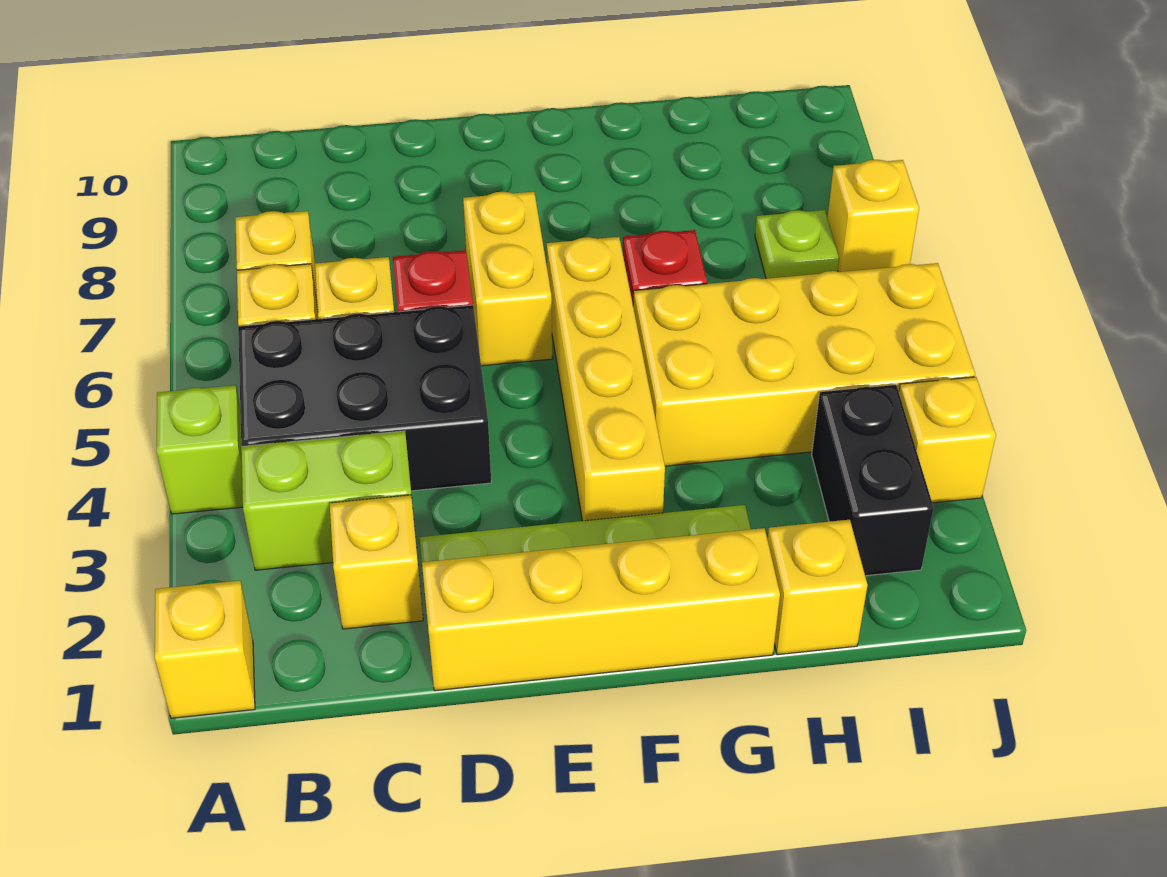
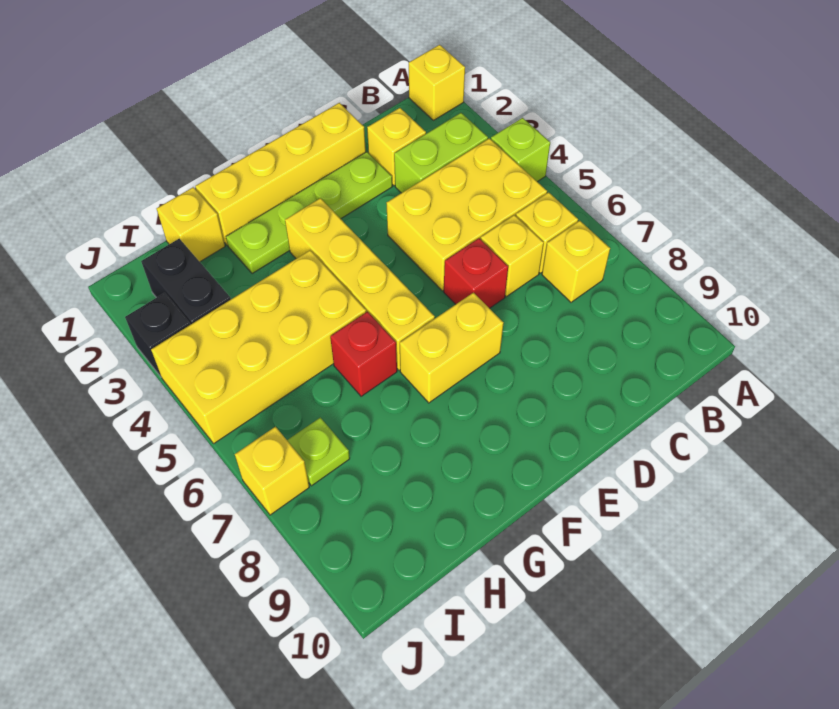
black 2x3 brick [238,305,491,491] -> yellow 2x3 brick [386,138,547,291]
yellow 1x2 brick [463,192,553,366] -> yellow 1x2 brick turned to [400,292,504,403]
yellow 1x1 brick [899,377,996,503] -> black 1x1 brick [125,293,190,377]

